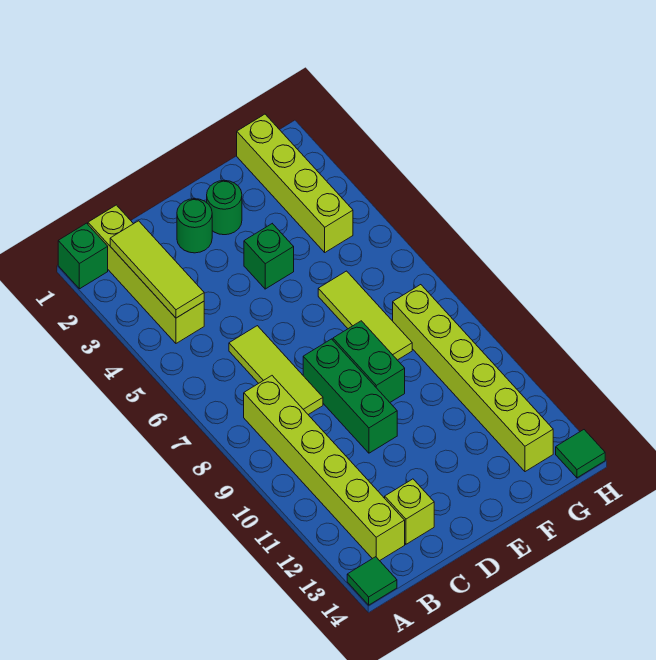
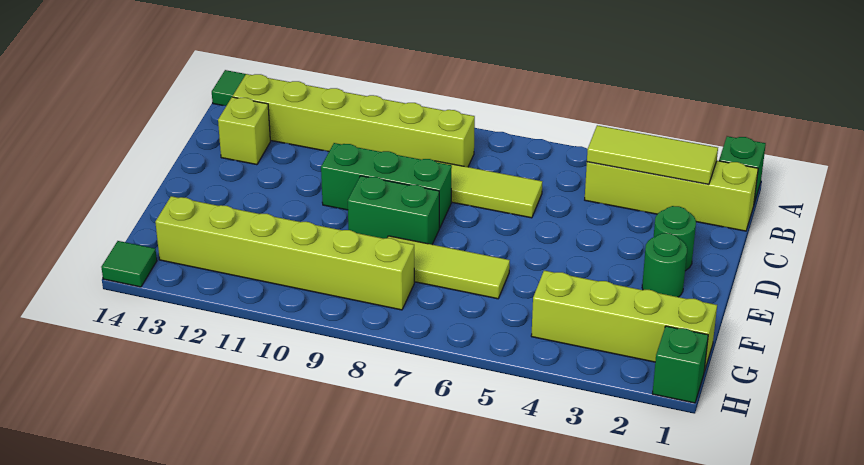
green 1x1 brick [244,224,294,289] -> green 1x1 brick moved to [652,326,708,403]

